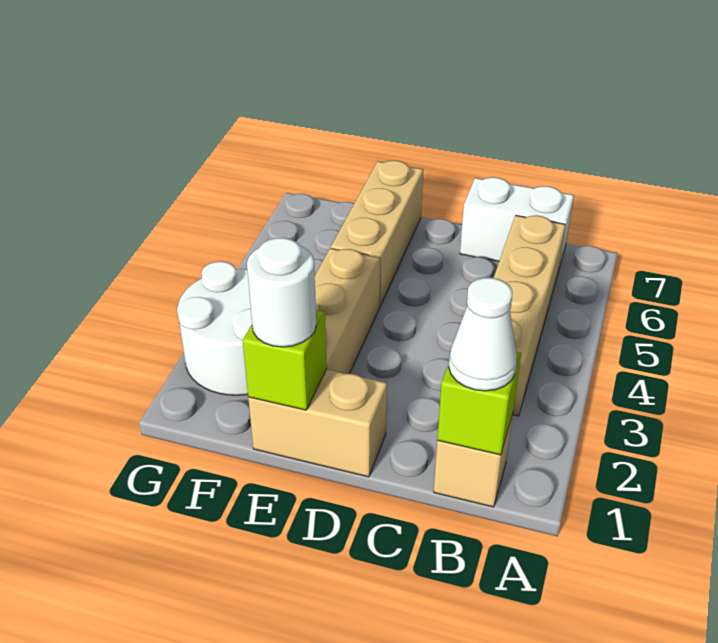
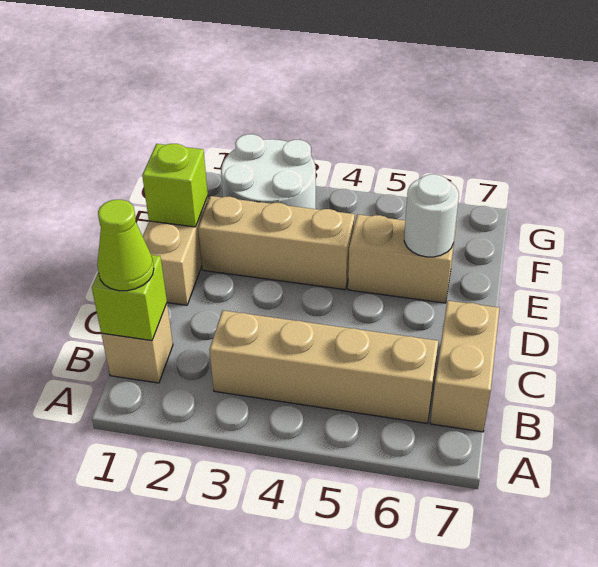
white 1x1 cone [449,278,517,391] -> lime 1x1 cone [97,200,154,291]
white 1x2 brick [460,177,574,268] -> tan 1x2 brick [430,301,499,432]
white 1x1 round brick [247,238,316,347] -> white 1x1 round brick moved to [404,174,459,257]
tan 1x3 brick [331,160,423,306] -> tan 1x2 brick [348,214,456,303]

